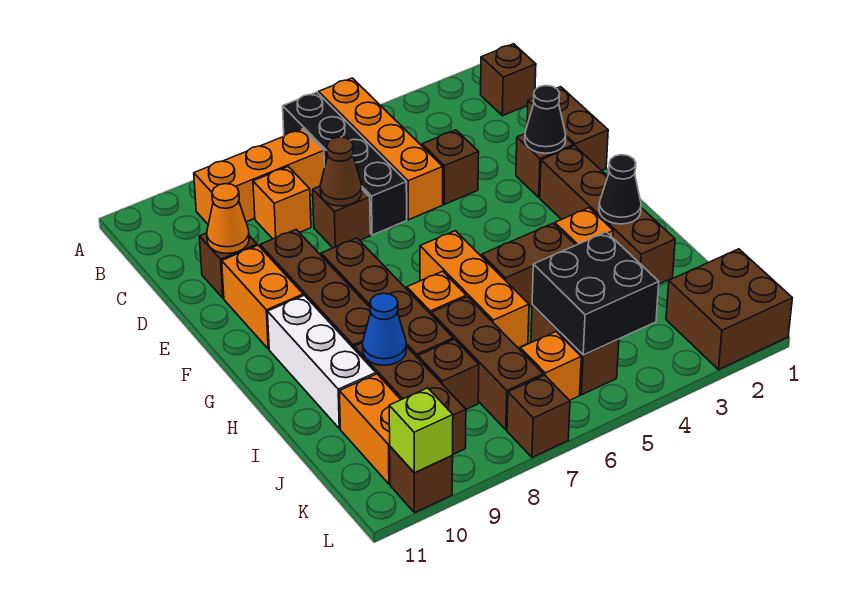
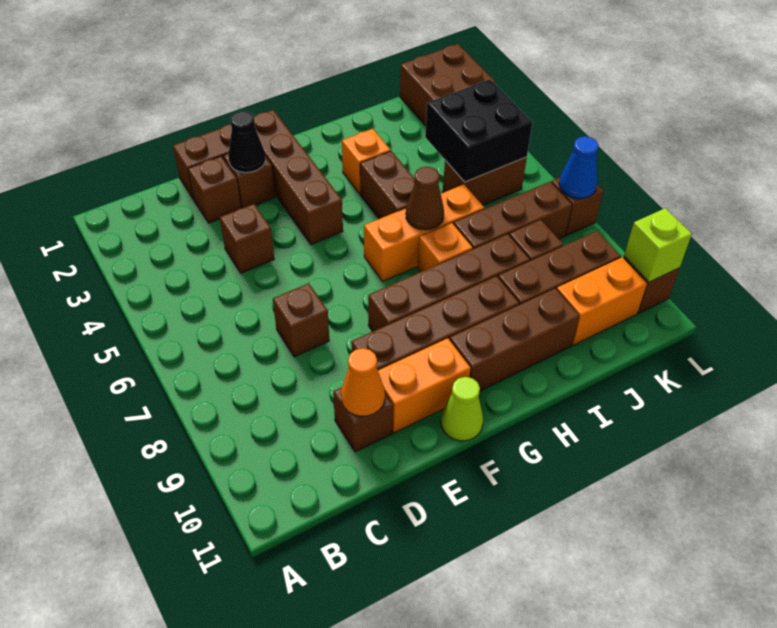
orange 1x4 brick [319,78,443,220] -> none
black 1x4 brick [283,92,407,235] -> none
brown 1x1 brick [481,44,536,116] -> brown 1x1 brick moved to [188,156,241,223]
orange 1x3 brick [194,129,325,224] -> none
orange 1x1 brick [253,167,311,239] -> none
brown 1x1 cone [320,137,362,206] -> brown 1x1 cone moved to [406,167,444,230]
brown 1x4 brick [540,146,675,284] -> brown 1x4 brick turned to [254,110,343,245]
none -> lime 1x1 cone [441,377,483,441]
white 1x3 brick [268,295,376,429] -> brown 1x3 brick [450,288,579,391]
black 1x1 cone [599,155,641,224] -> none
blue 1x1 cone [363,293,406,365] -> blue 1x1 cone moved to [559,136,599,198]
orange 1x1 brick [520,332,581,400] -> none

